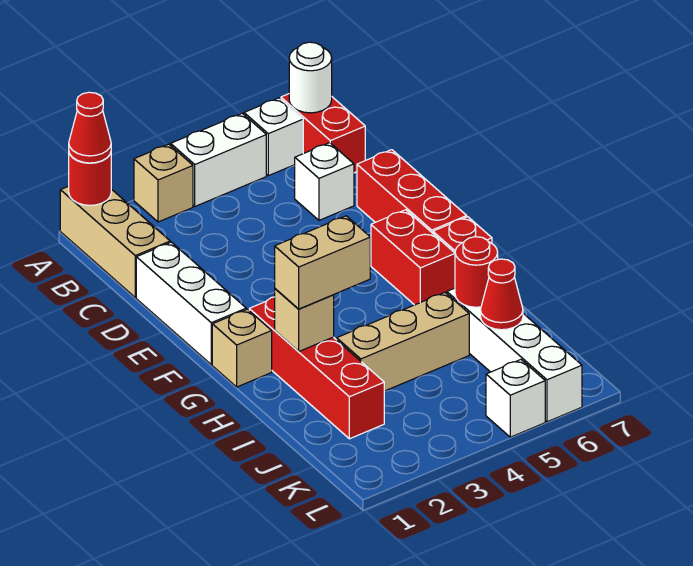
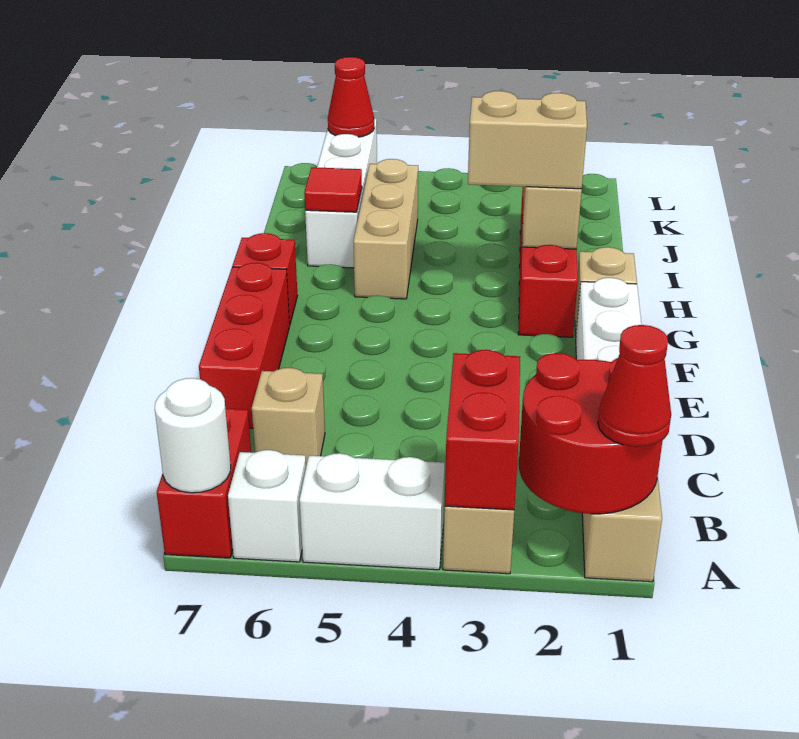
red 1x1 round brick [69,153,111,205] -> red 2x2 round brick [519,353,663,514]
white 1x1 brick [295,143,354,220] -> tan 1x1 brick [252,368,325,466]
red 1x2 brick [371,210,455,305] -> red 1x2 brick moved to [445,350,520,510]
tan 1x3 brick [337,292,469,391] -> tan 1x3 brick turned to [353,159,418,299]
red 1x1 round brick [455,237,498,307] -> red 1x1 tile [304,167,362,212]
red 1x1 cone [481,259,523,330] -> red 1x1 cone moved to [328,57,374,137]
white 1x1 brick [486,360,545,437] -> none

